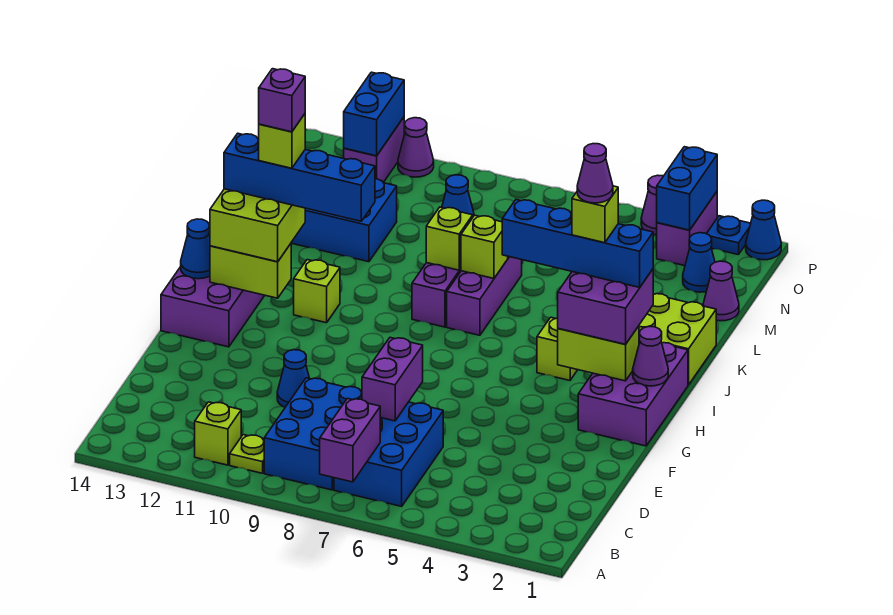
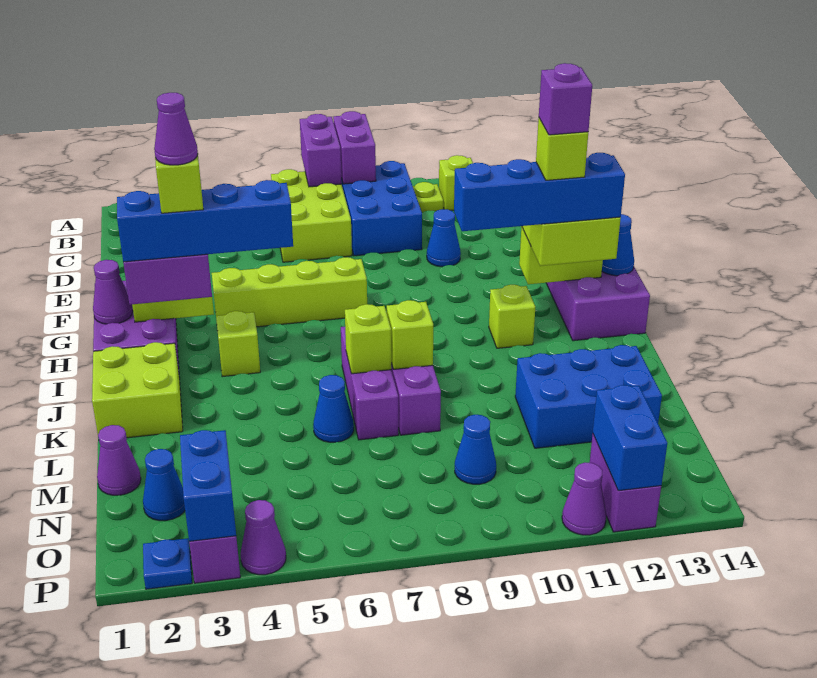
blue 2x3 brick [334,402,443,506] -> lime 2x3 brick [271,169,352,262]
purple 1x2 brick [362,338,423,421] -> purple 1x2 brick moved to [333,111,376,184]
none -> lime 1x4 brick [212,257,367,327]
blue 1x1 cone [746,200,781,260] -> blue 1x1 cone moved to [313,375,354,442]

